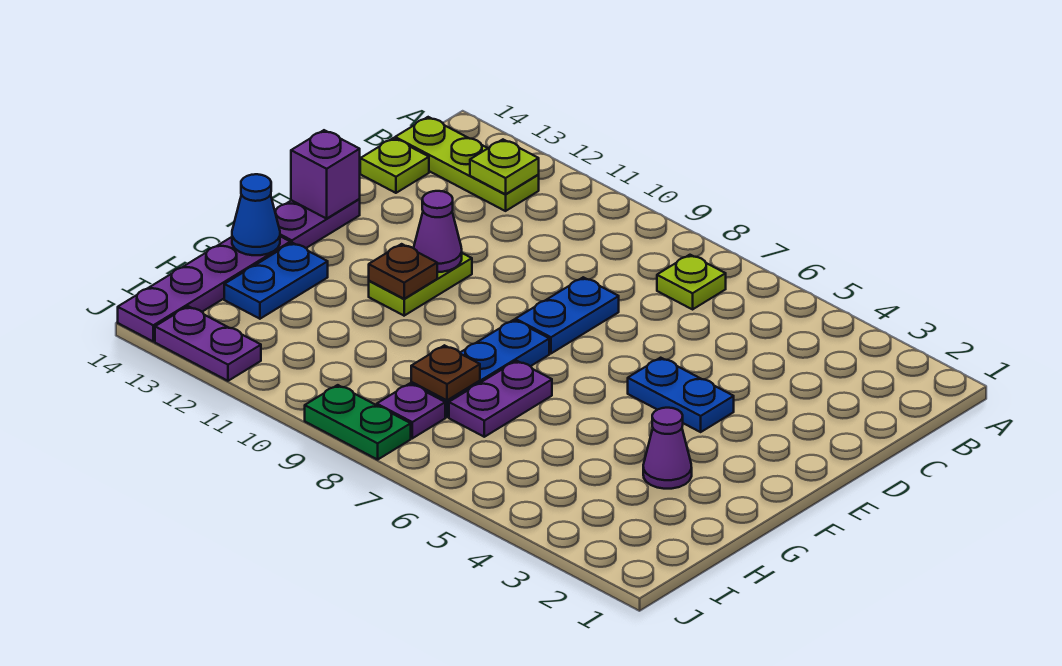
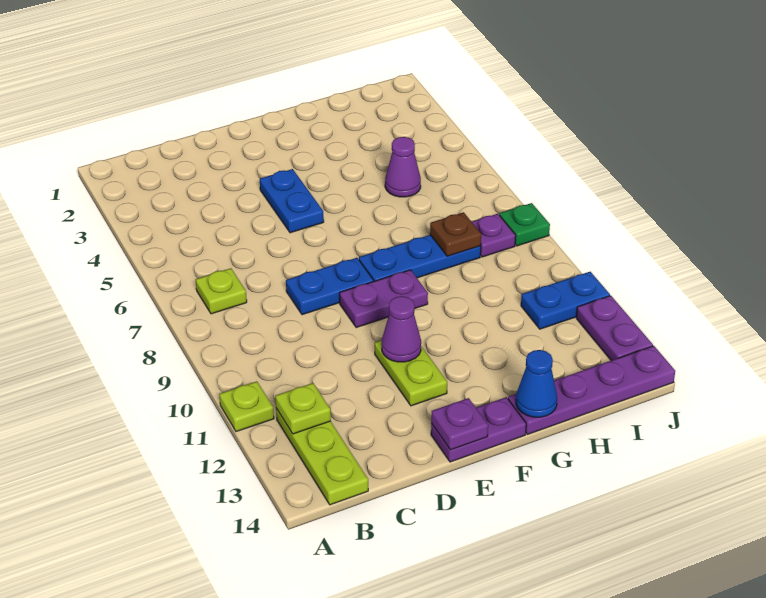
lime 1x1 plate [360,138,429,193] -> lime 1x1 plate moved to [219,381,274,432]
lime 1x2 plate [369,253,472,316] -> lime 1x2 plate turned to [375,340,447,406]
purple 1x1 brick [291,130,360,219] -> purple 1x1 plate [431,398,488,450]
brown 1x1 plate [369,244,437,299] -> none
purple 1x1 cone [643,408,692,489] -> purple 1x1 cone moved to [385,137,421,197]
purple 1x2 plate [449,361,552,437] -> purple 1x2 plate moved to [340,270,428,328]
blue 1x2 plate [224,243,328,319] -> blue 1x2 plate moved to [521,272,610,329]
green 1x2 plate [305,385,411,460] -> green 1x1 plate [499,203,550,246]

